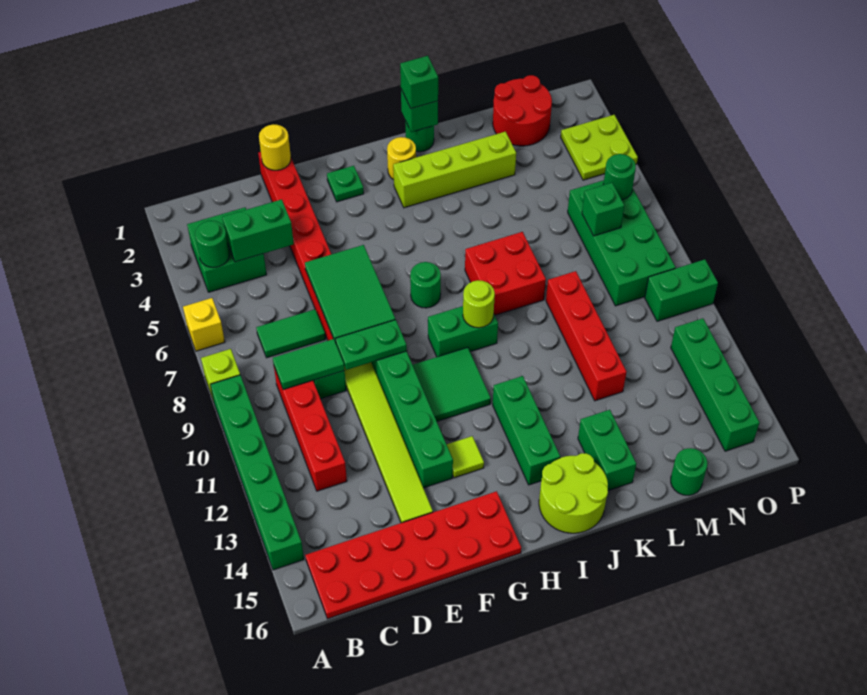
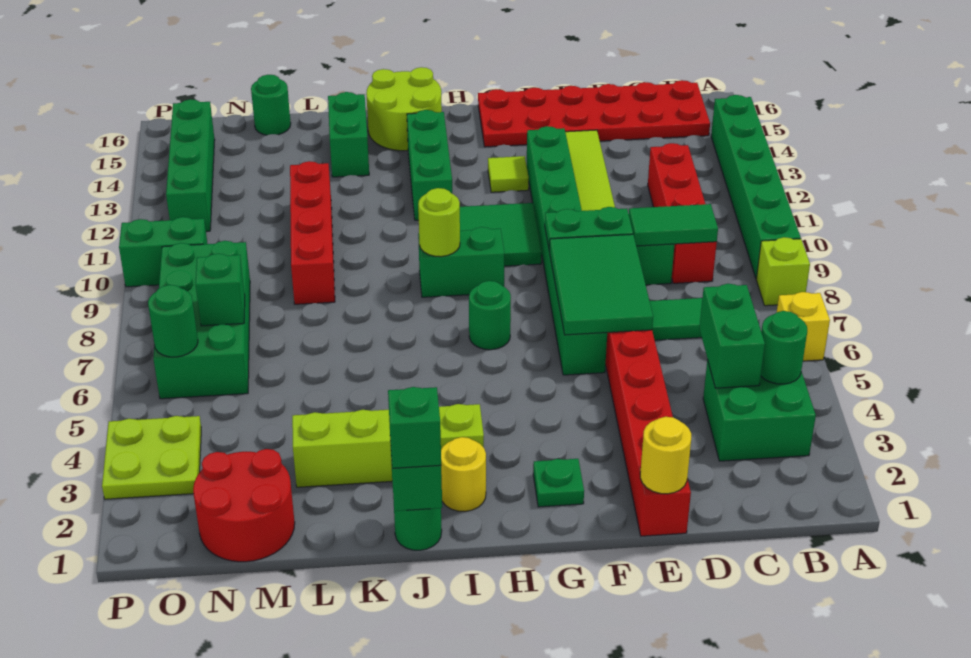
green 1x2 brick [222,199,294,262] -> green 1x2 brick turned to [699,284,765,388]
red 2x2 brick [465,232,546,315] -> none

